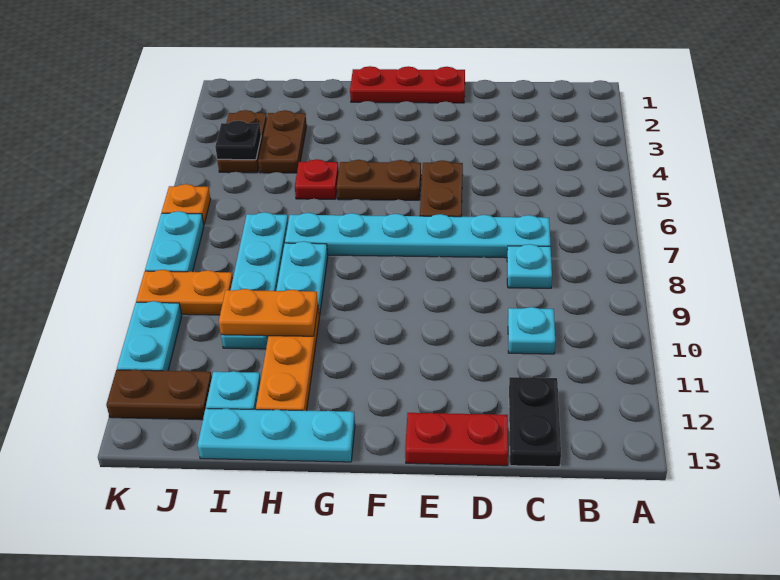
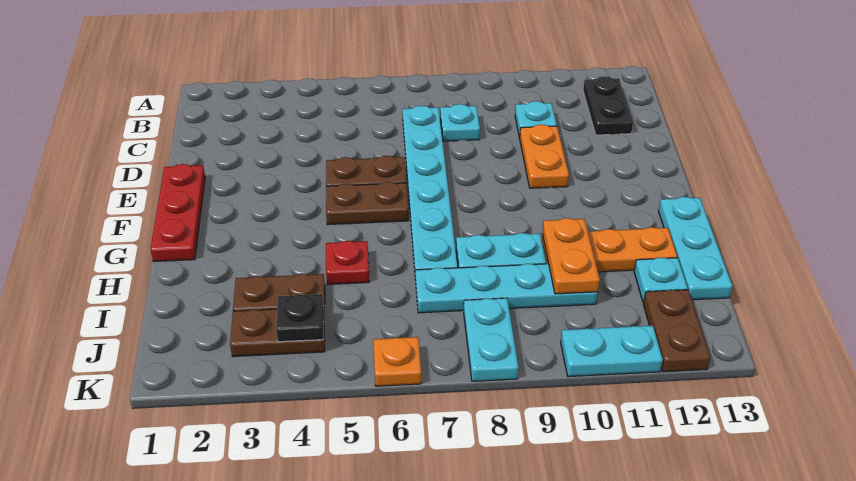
black 1x2 plate [509,377,561,467] -> black 1x2 plate turned to [583,76,633,135]
red 1x2 plate [405,413,508,466] -> none
brown 1x2 plate [337,160,421,200] -> brown 1x2 plate turned to [326,182,409,225]
orange 1x2 plate [136,270,233,315] -> orange 1x2 plate moved to [520,124,569,188]
cyan 1x2 plate [145,211,204,272] -> cyan 1x2 plate turned to [464,298,519,381]

